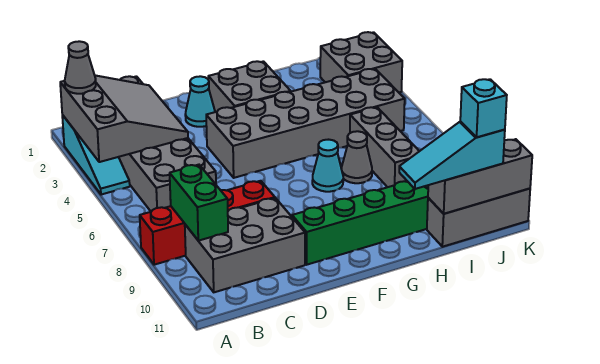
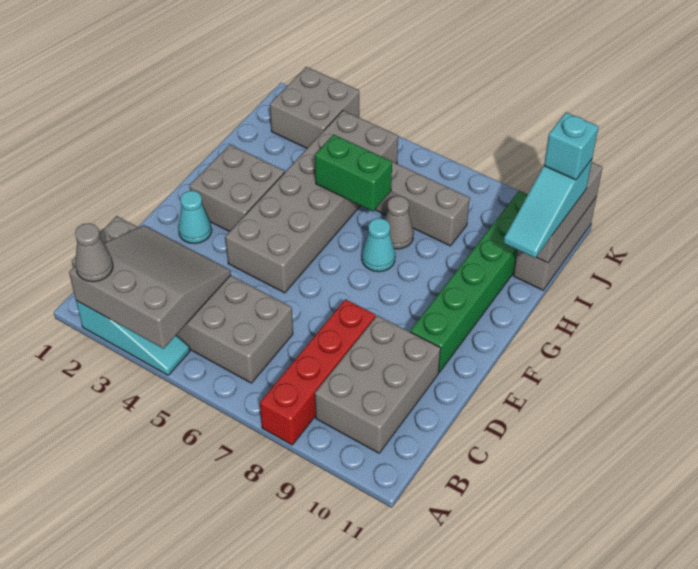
green 1x2 brick [170,165,228,241] -> green 1x2 brick moved to [315,134,392,211]

